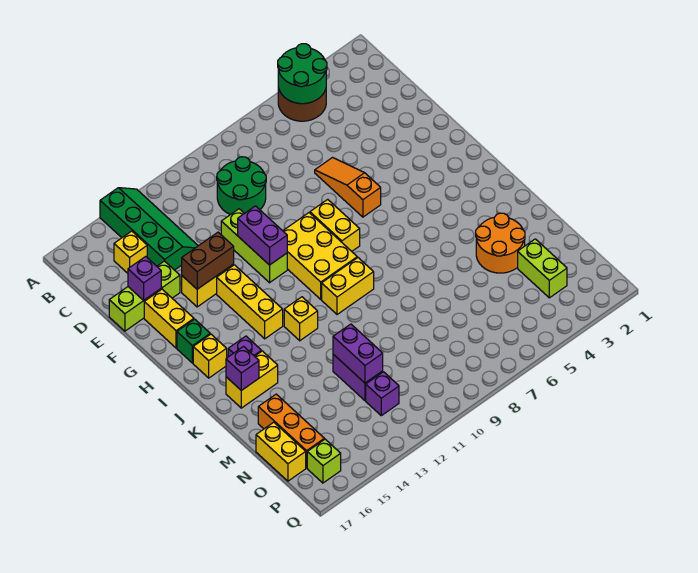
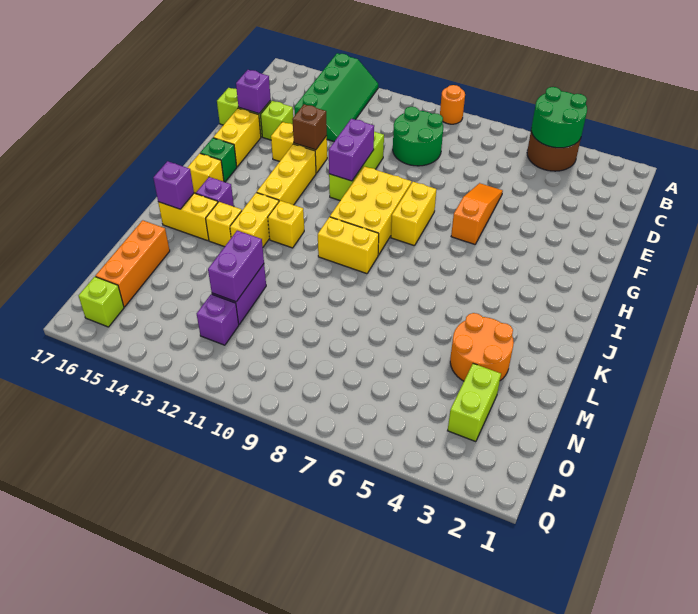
none -> orange 1x1 round brick [440,85,465,124]
yellow 1x1 brick [114,231,147,273] -> yellow 1x1 brick moved to [206,202,242,247]
brown 1x2 brick [182,232,234,289] -> brown 1x1 brick [292,104,327,150]
yellow 1x2 brick [256,422,306,481] -> yellow 1x2 brick moved to [230,193,279,247]

